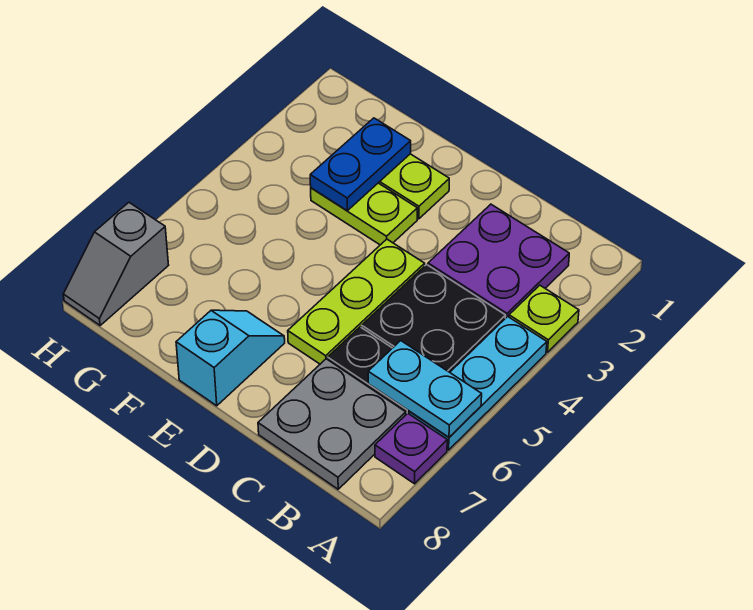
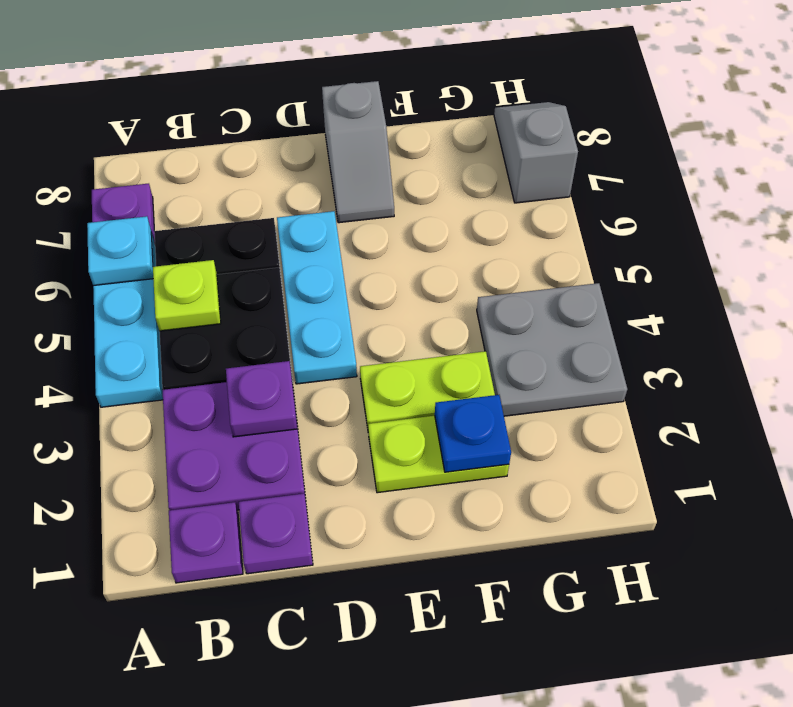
lime 1x1 plate [509,285,579,352] -> lime 1x1 plate moved to [153,260,221,331]
cyan 1x2 plate [368,341,482,437] -> cyan 1x1 plate [87,216,153,286]
none -> purple 1x1 plate [169,502,243,583]
grey 2x2 plate [258,359,406,489] -> grey 2x2 plate moved to [477,283,627,416]
none -> purple 1x1 plate [239,493,313,574]
none -> purple 1x1 plate [226,361,297,437]
lime 1x3 plate [288,239,425,364] -> cyan 1x3 plate [277,211,357,384]
cyan 1x2 slope [176,310,285,406] -> grey 1x2 slope [322,81,394,223]
blue 1x2 plate [310,118,411,211] -> blue 1x1 plate [435,395,511,472]

